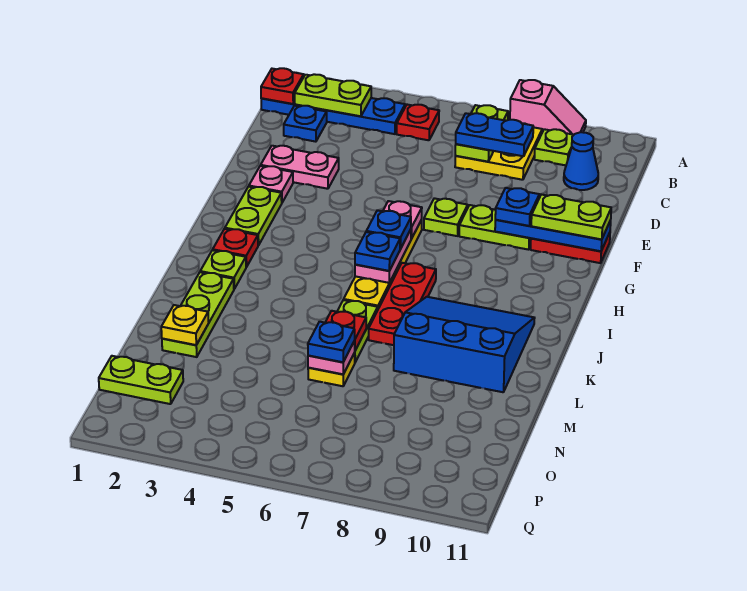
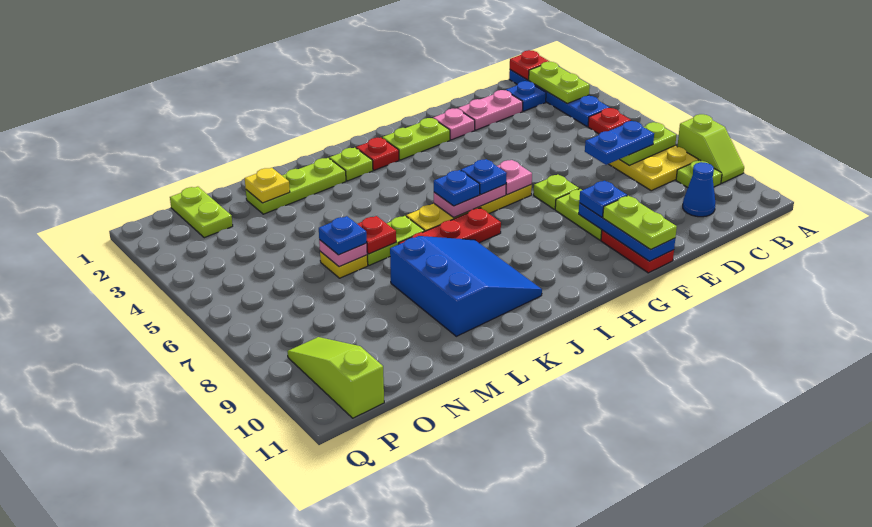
pink 1x2 slope [510,80,586,135] -> lime 1x2 slope [677,114,744,183]
blue 1x2 plate [456,113,533,156] -> blue 1x2 plate turned to [585,121,654,165]
pink 1x2 plate [261,146,339,189] -> pink 1x2 plate turned to [458,90,523,130]
none -> lime 1x3 slope [287,337,384,418]

